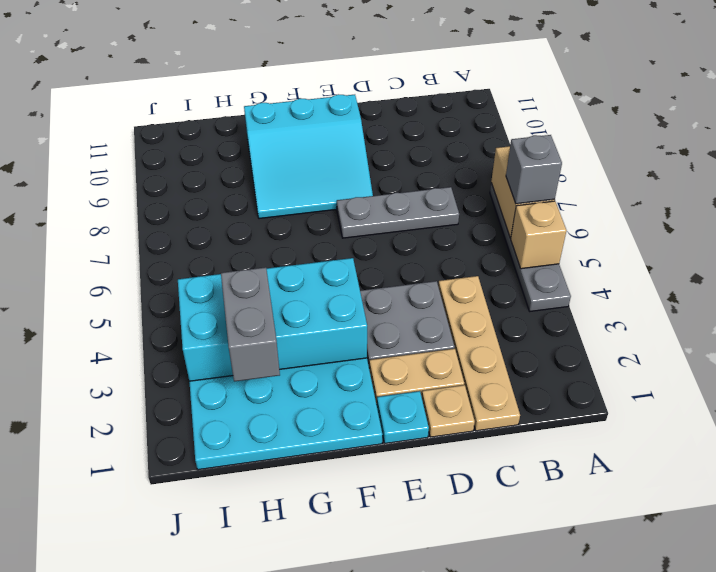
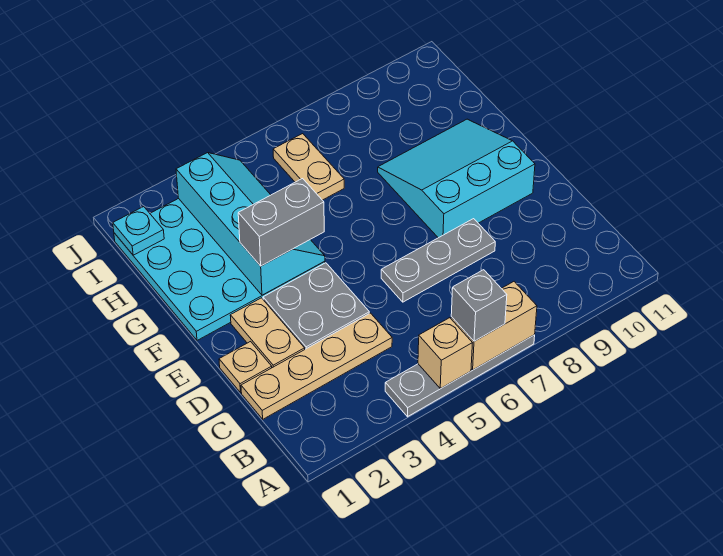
grey 1x3 plate [337,187,459,238] -> grey 1x3 plate turned to [381,219,495,302]
cyan 1x1 plate [377,391,429,443] -> cyan 1x1 plate moved to [113,207,164,255]
cyan 3x3 slope [244,94,373,219] -> cyan 3x3 slope turned to [378,119,535,238]
cyan 2x4 brick [178,258,367,381] -> cyan 2x4 slope [176,153,325,295]
grey 1x2 brick [221,267,280,381] -> grey 1x2 brick moved to [238,179,324,266]
none -> tan 1x2 plate [273,134,344,200]

